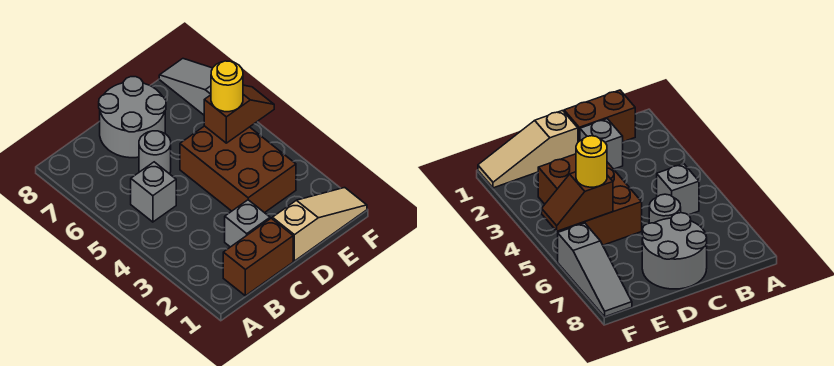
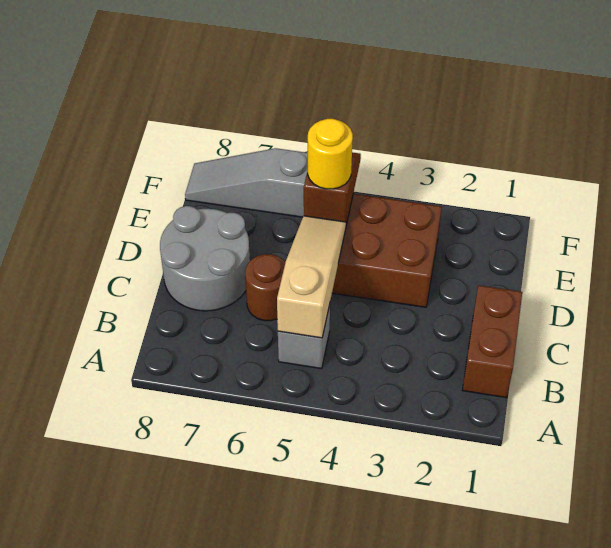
grey 1x1 brick [225,200,270,247] -> none
grey 1x1 round brick [139,131,171,174] -> brown 1x1 round brick [245,254,286,321]
tan 1x3 slope [272,188,367,261] -> tan 1x3 slope moved to [277,216,346,338]

